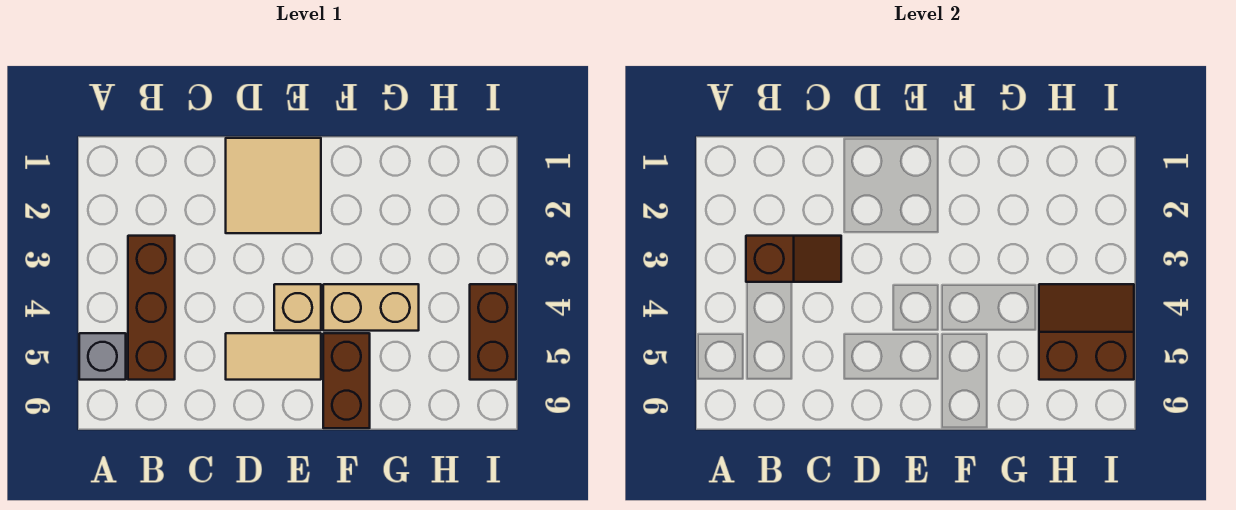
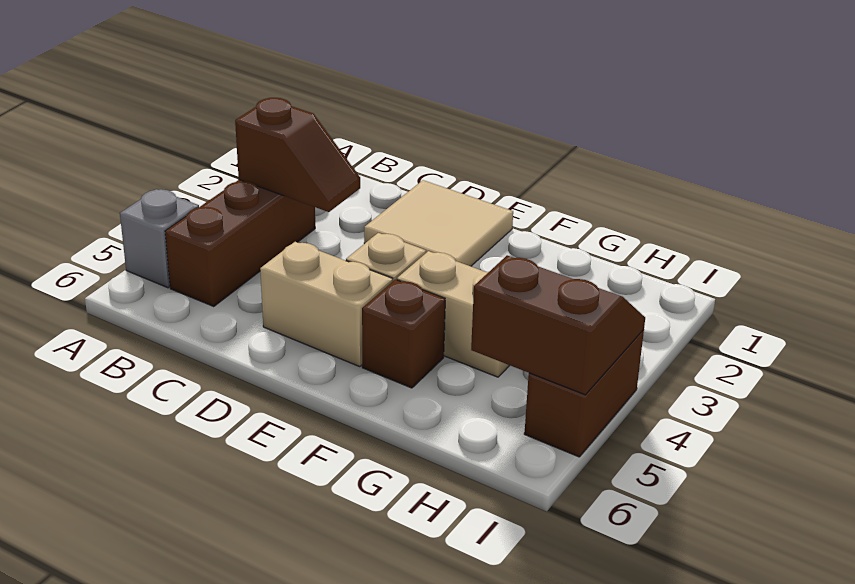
tan 1x2 tile [226,333,321,380] -> tan 1x2 brick [260,242,393,367]
brown 1x2 brick [323,333,370,428] -> brown 1x1 brick [362,280,445,388]

